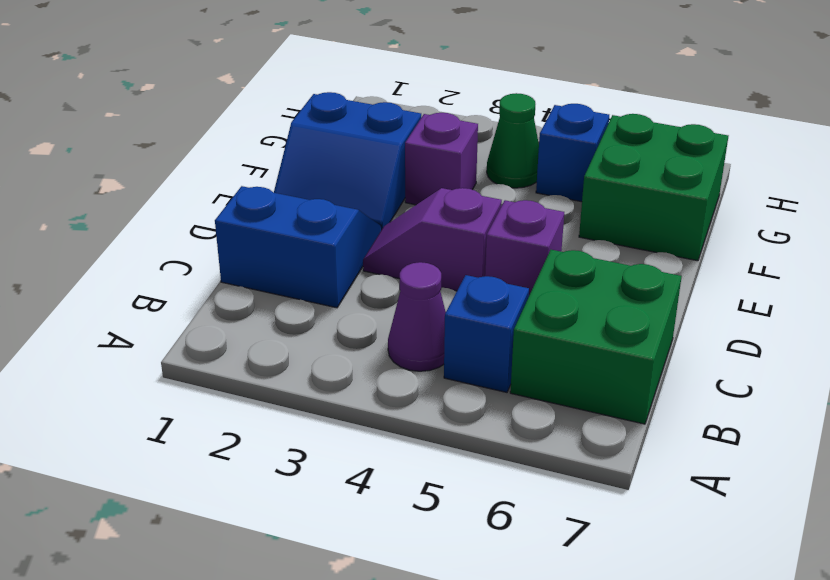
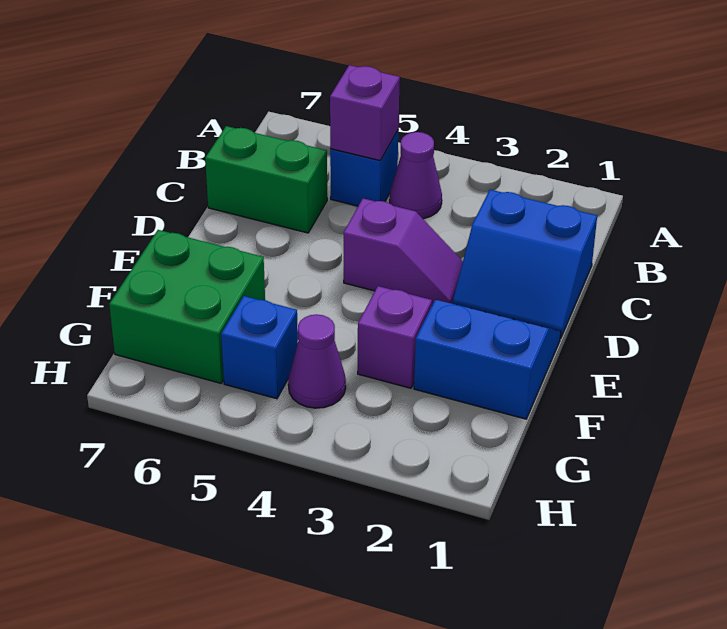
green 2x2 brick [510,250,682,424] -> green 1x2 brick [205,126,327,233]
purple 1x1 brick [485,200,564,295] -> purple 1x1 brick moved to [330,65,400,161]
green 1x1 cone [487,93,539,188] -> purple 1x1 cone [288,314,346,408]

